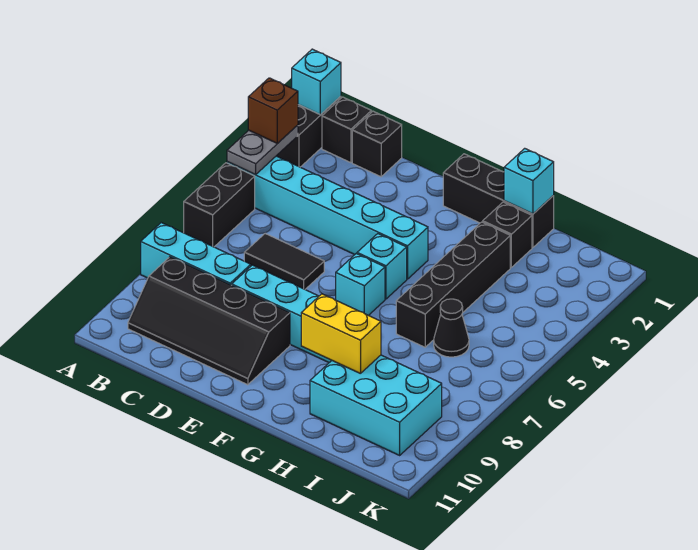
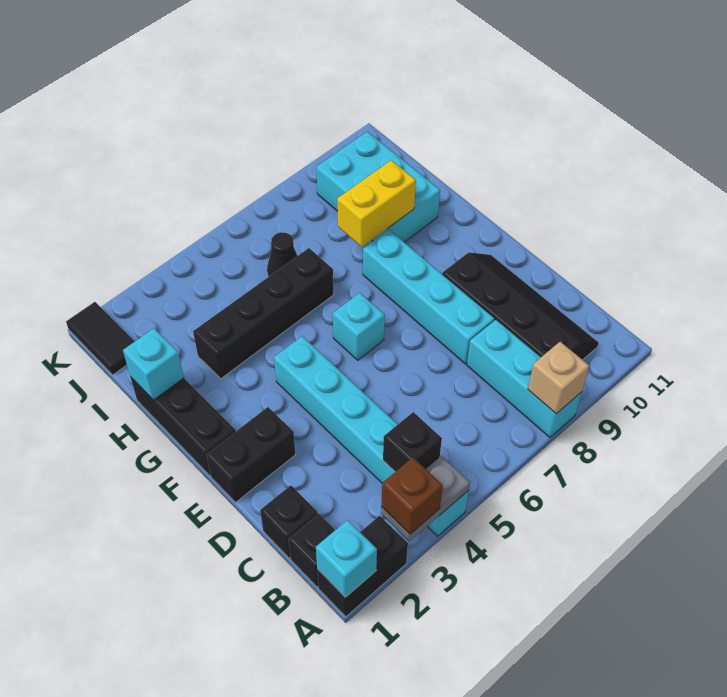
black 1x2 brick [184,163,255,247] -> black 1x2 brick moved to [206,407,295,502]
none -> tan 1x1 brick [528,342,589,414]
black 1x2 tile [244,234,324,289] -> black 1x2 tile moved to [66,302,135,375]
cyan 1x1 brick [357,234,407,299] -> none
yellow 1x2 brick [301,294,381,374] -> yellow 1x2 brick turned to [337,160,416,247]
black 1x1 brick [483,202,532,267] -> black 1x1 brick moved to [383,412,442,472]

